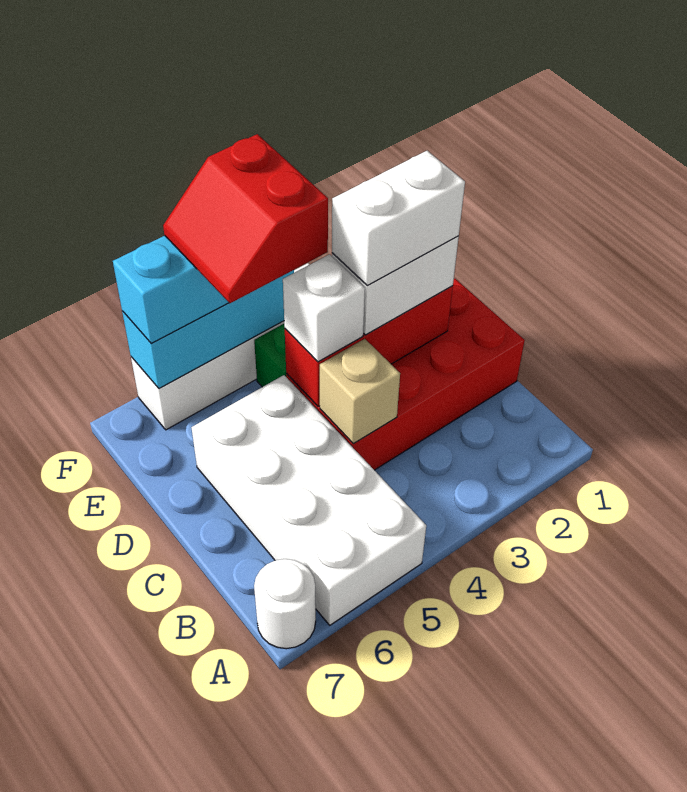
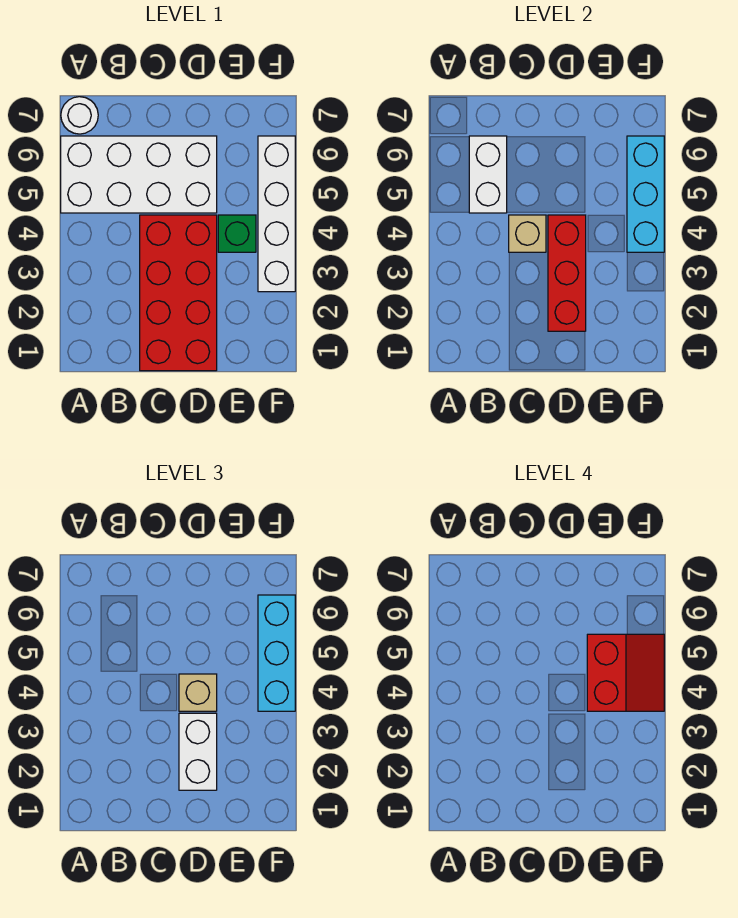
white 1x2 brick [332,151,465,285] -> white 1x2 brick moved to [469,136,507,213]
white 1x1 brick [283,254,365,362] -> tan 1x1 brick [179,674,217,711]
red 2x2 slope [163,134,328,303] -> red 2x2 slope turned to [587,634,664,711]

